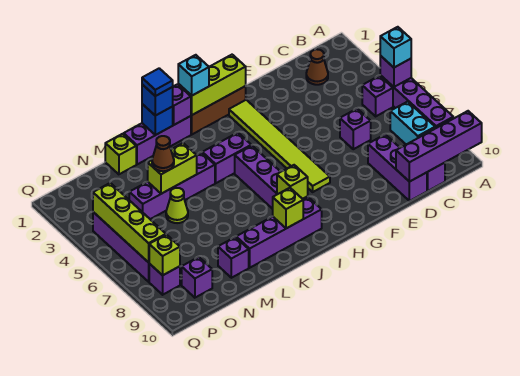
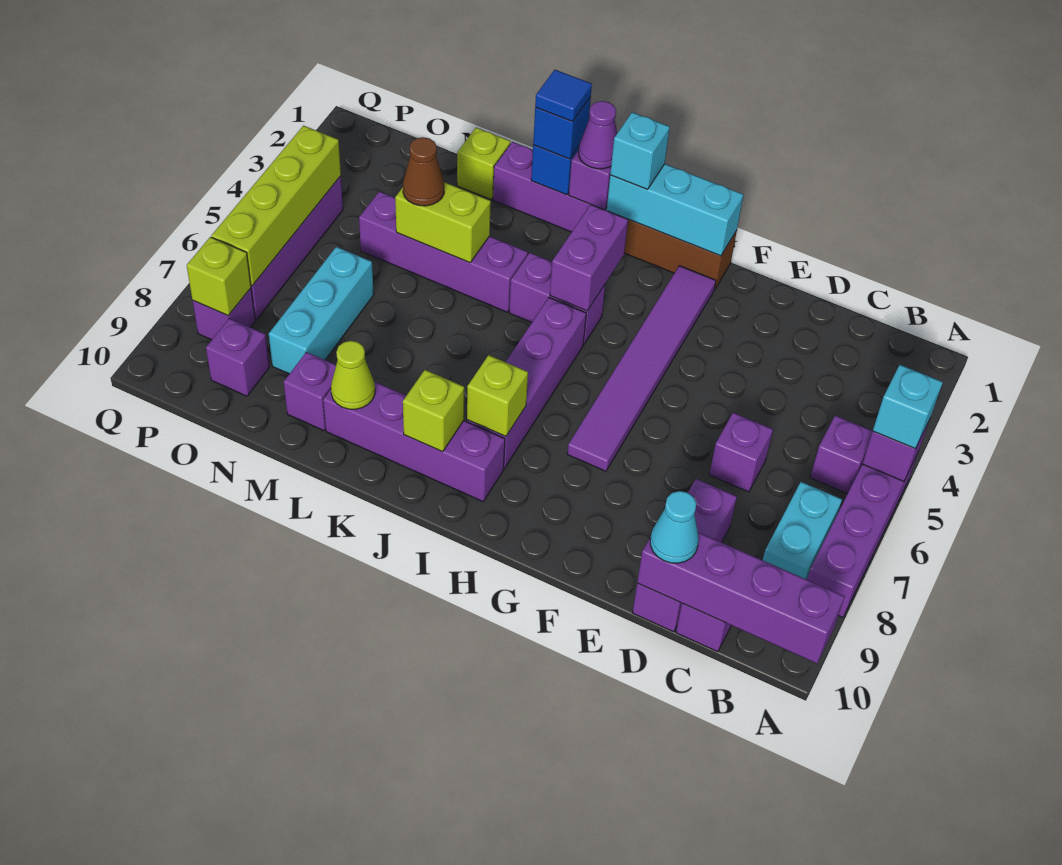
brown 1x1 cone [306,49,328,85] -> none
none -> cyan 1x1 cone [650,491,699,563]
lime 1x3 brick [178,55,246,115] -> cyan 1x3 brick [607,164,744,256]
lime 1x6 tile [229,100,330,192] -> purple 1x6 tile [567,266,716,471]
none -> purple 1x2 brick [550,205,628,311]
none -> purple 1x1 cone [579,101,617,169]
lime 1x1 cone [166,188,188,223] -> lime 1x1 cone moved to [331,341,375,409]
none -> cyan 1x3 brick [269,247,374,374]

